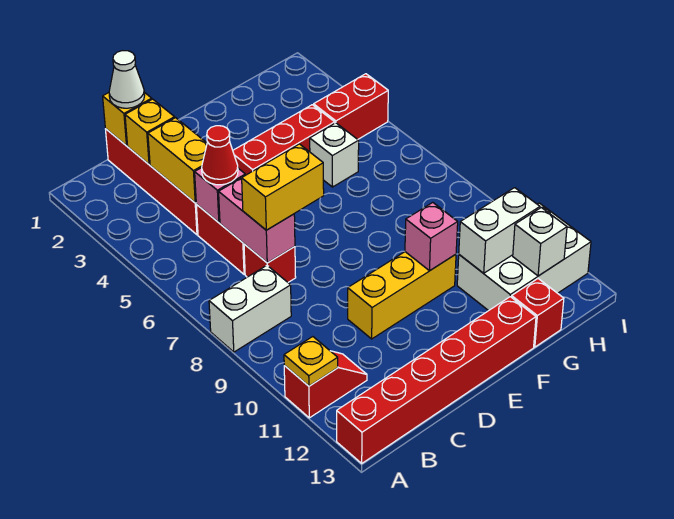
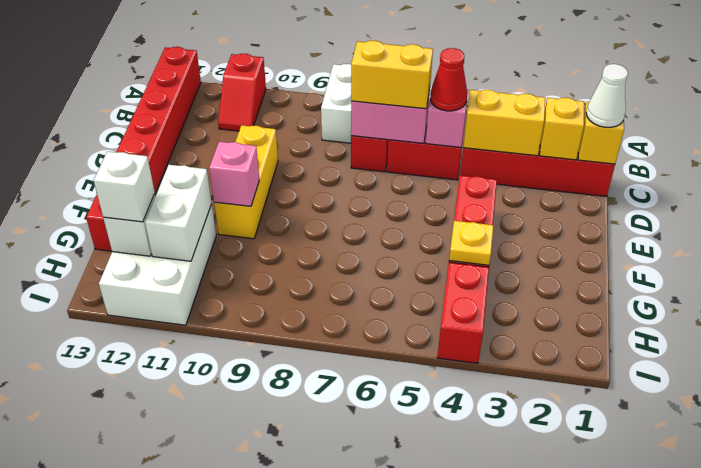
yellow 1x1 plate [284,337,338,386] -> yellow 1x1 plate moved to [449,221,494,265]
yellow 1x2 brick [242,144,324,230] -> yellow 1x2 brick turned to [351,40,433,109]
white 1x1 brick [310,123,359,187] -> white 1x1 brick moved to [94,152,155,222]

